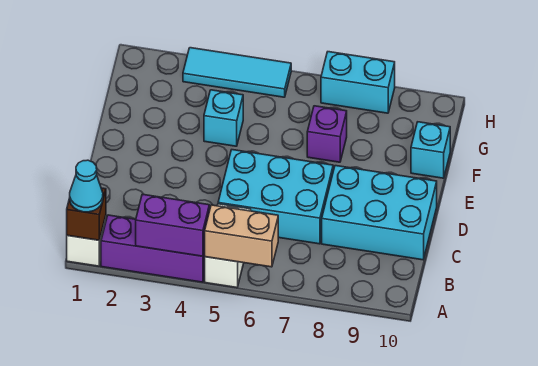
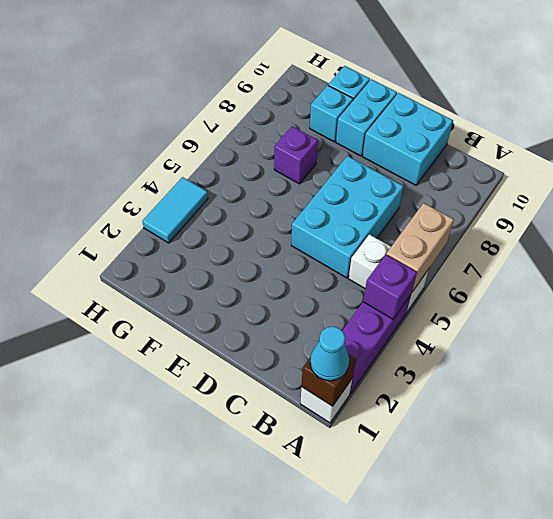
purple 1x2 brick [136,194,209,256] -> purple 1x1 brick [363,255,417,319]
cyan 2x3 brick [322,166,437,260] -> cyan 2x2 brick [363,93,453,185]
cyan 1x1 brick [204,90,243,146] -> cyan 1x1 brick moved to [310,85,353,142]
cyan 1x3 tile [183,48,291,97] -> cyan 1x2 tile [142,177,208,243]
cyan 1x2 brick [321,52,395,113] -> cyan 1x2 brick moved to [336,79,397,156]

